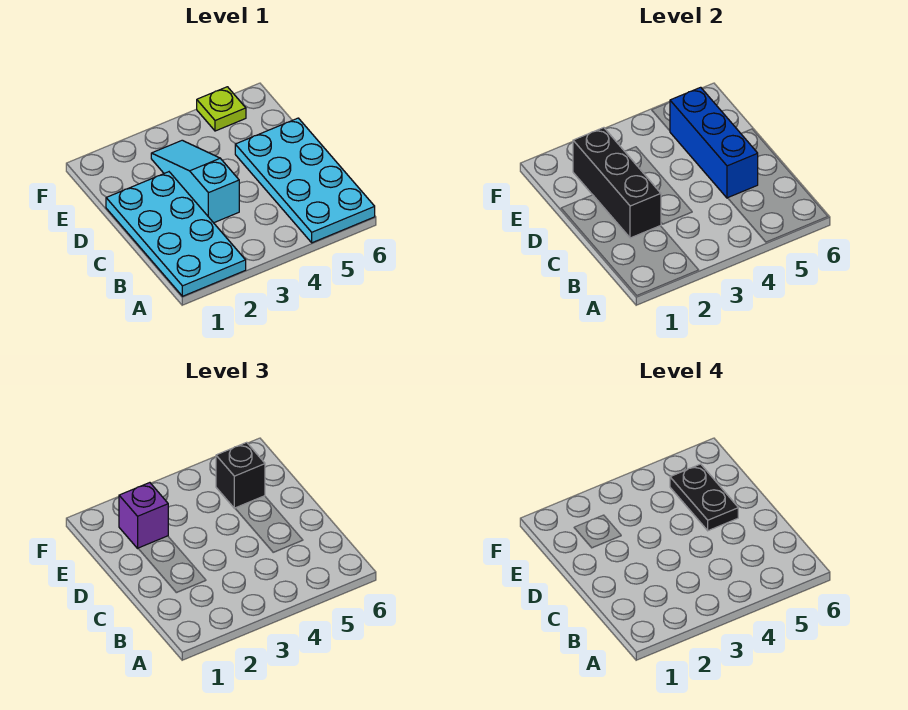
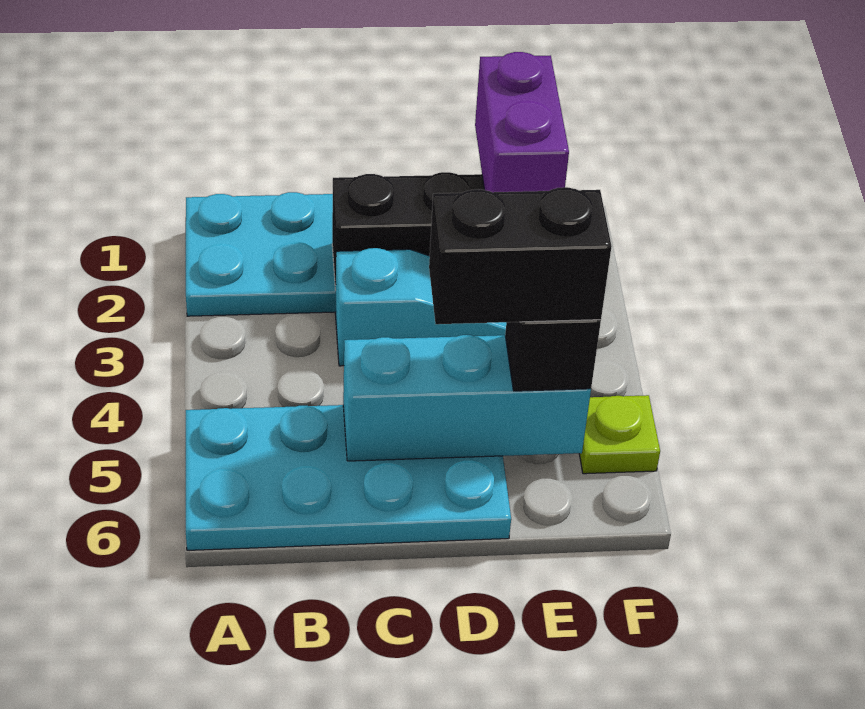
blue 1x3 brick [670,87,758,198] -> cyan 1x3 brick [343,335,591,461]
black 1x2 plate [670,464,738,531] -> black 1x2 brick [429,187,612,324]
purple 1x1 brick [119,483,168,548] -> purple 1x2 brick [475,52,569,192]

